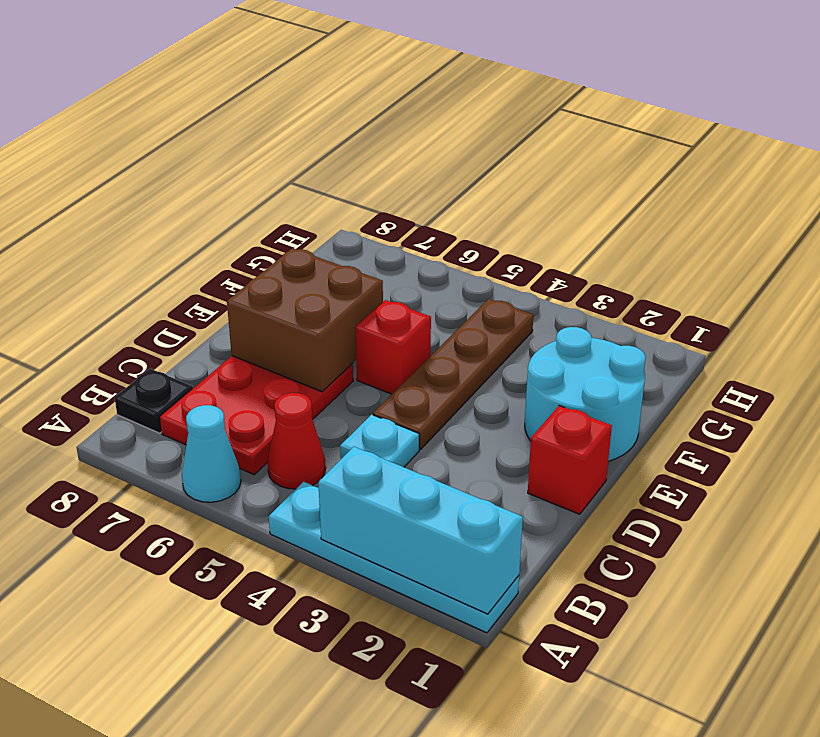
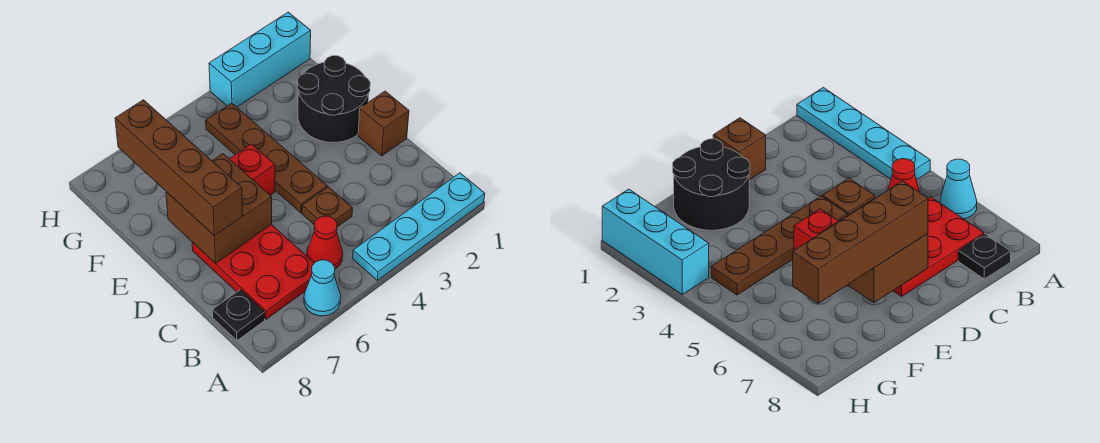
cyan 1x3 brick [318,447,523,614] -> cyan 1x3 brick moved to [209,12,311,107]
cyan 1x1 plate [340,414,419,467] -> brown 1x1 plate [302,187,352,227]
red 1x1 brick [528,406,612,514] -> brown 1x1 brick [358,91,409,156]
none -> brown 1x4 brick [115,100,243,236]
cyan 2x2 round brick [525,327,646,461] -> black 2x2 round brick [297,56,370,143]

